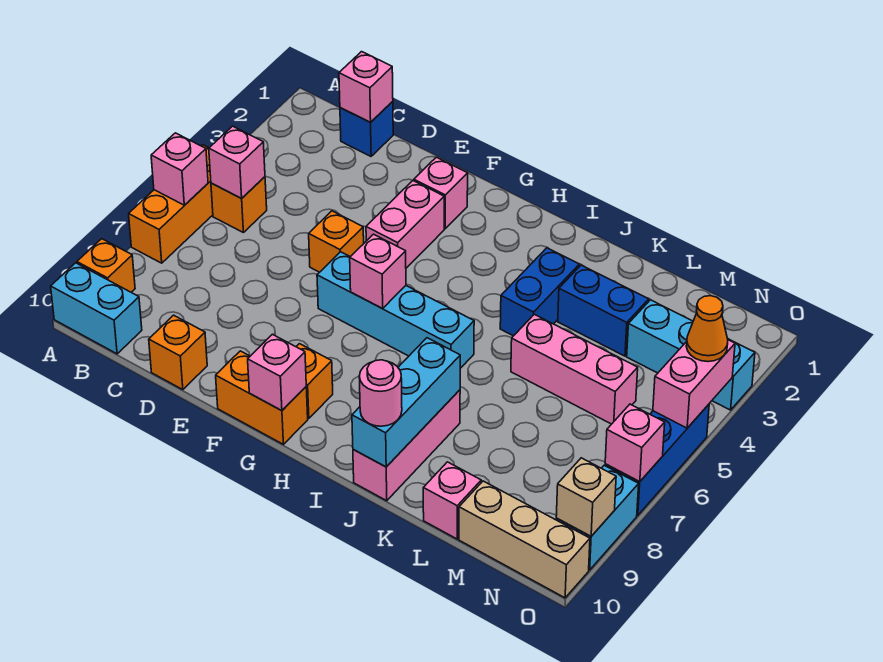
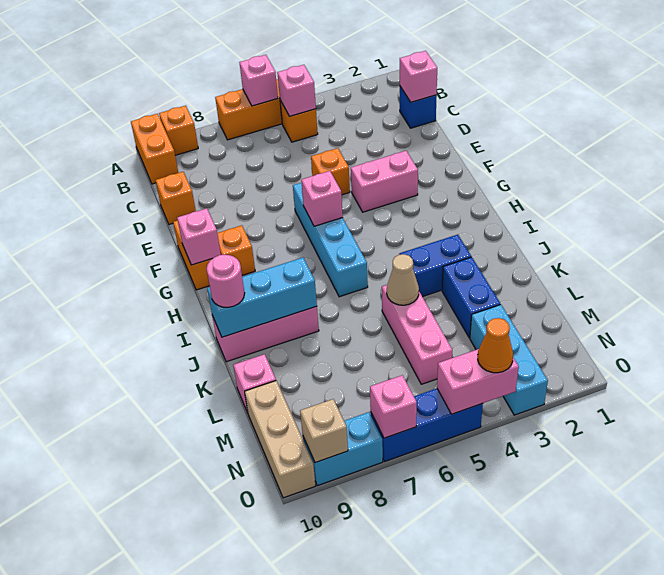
cyan 1x2 brick [51,263,142,354] -> orange 1x2 brick [131,114,178,184]
pink 1x1 brick [414,157,468,229] -> none
none -> tan 1x1 cone [387,254,419,305]

